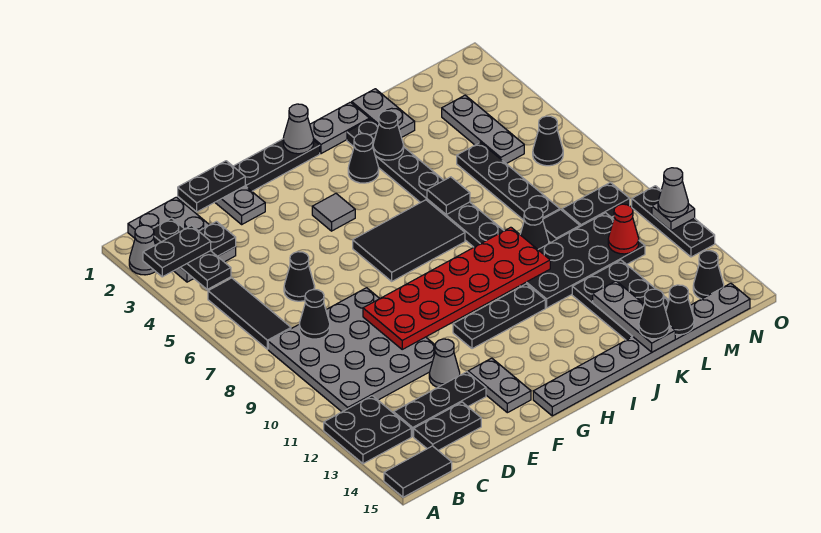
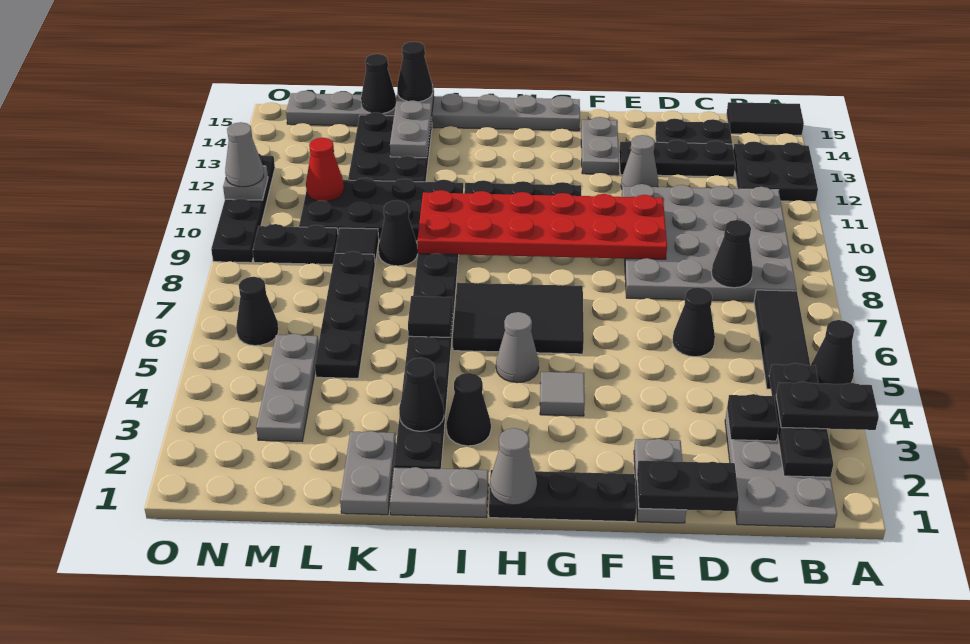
grey 1x1 cone [129,225,155,275] -> grey 1x1 cone moved to [496,312,539,383]
black 1x1 cone [693,251,724,299] -> black 1x1 cone moved to [811,320,854,384]
black 1x3 plate [632,186,715,257] -> black 1x4 plate [211,154,275,263]

